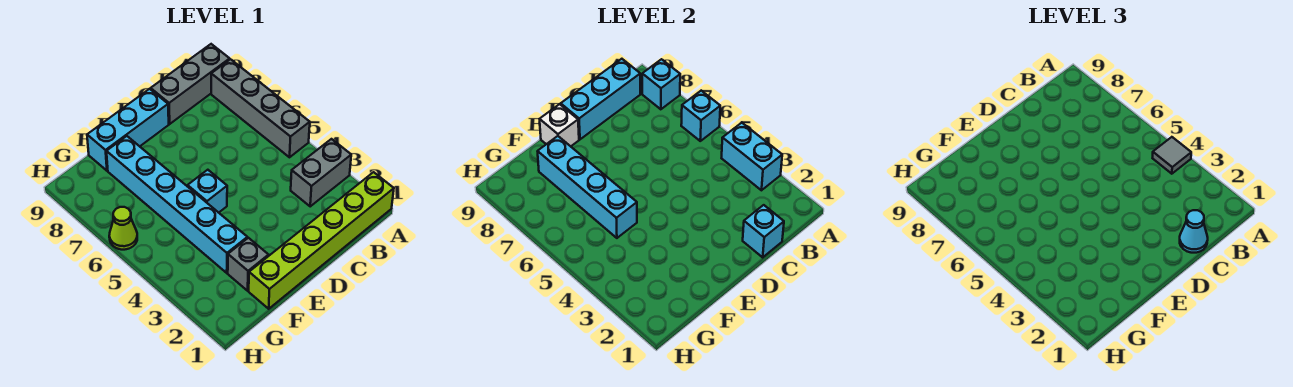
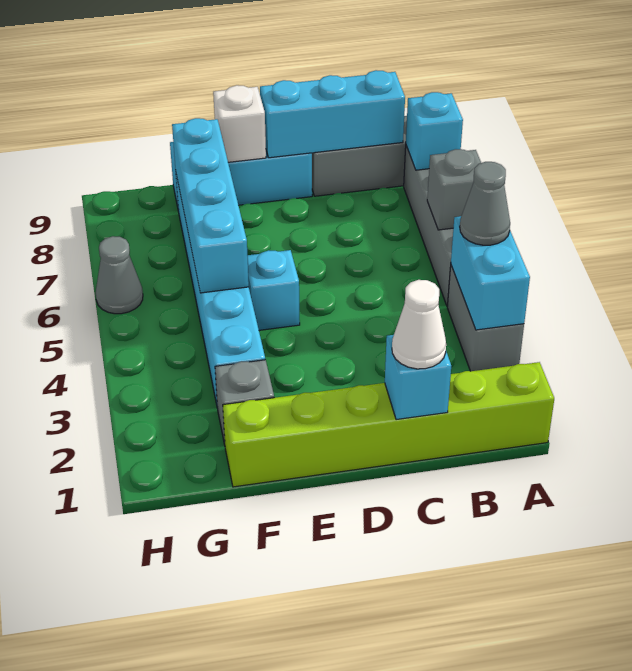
grey 1x2 brick [291,139,351,206] -> grey 1x2 brick turned to [447,266,524,371]
grey 1x1 tile [1153,137,1191,174] -> grey 1x1 cone [460,162,510,245]
cyan 1x1 brick [681,91,720,141] -> grey 1x1 brick [427,149,481,230]
cyan 1x1 cone [1180,210,1208,253] -> white 1x1 cone [392,280,446,369]
lime 1x1 cone [109,207,137,250] -> grey 1x1 cone [96,236,143,314]

